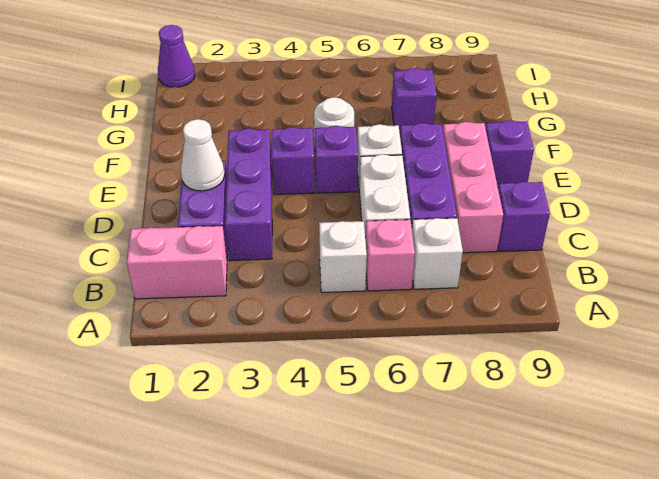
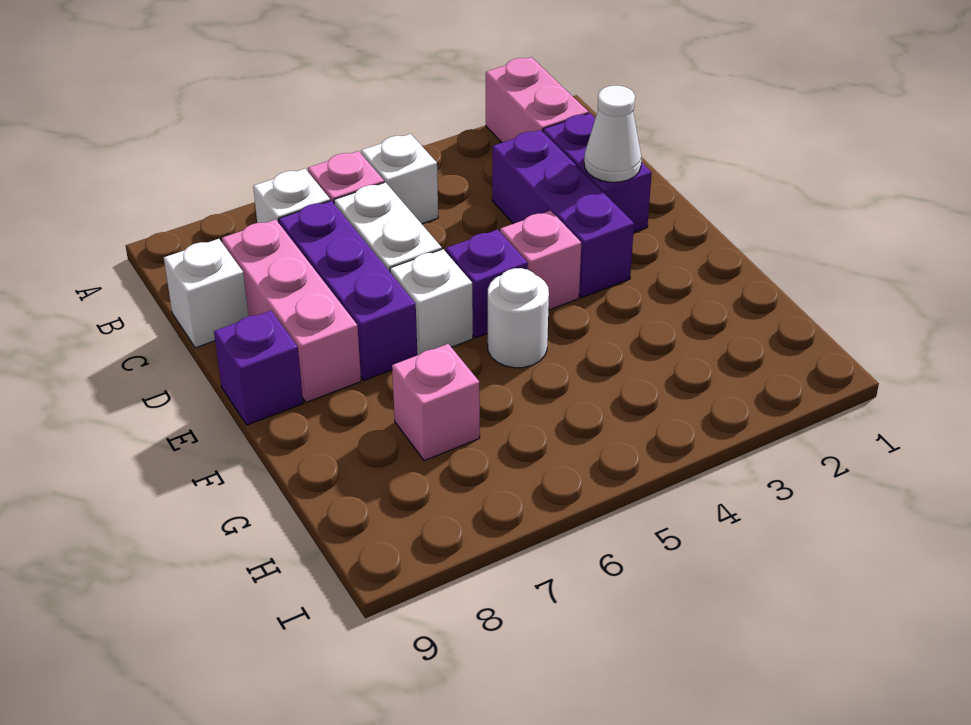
pink 1x2 brick [127,226,227,299] -> pink 1x2 brick turned to [486,57,588,143]
purple 1x1 brick [498,182,550,251] -> white 1x1 brick [164,239,248,348]
purple 1x1 brick [272,127,315,195] -> pink 1x1 brick [500,211,581,310]
purple 1x1 brick [392,68,437,132] -> pink 1x1 brick [392,344,480,461]
purple 1x1 cone [158,25,195,87] -> none

